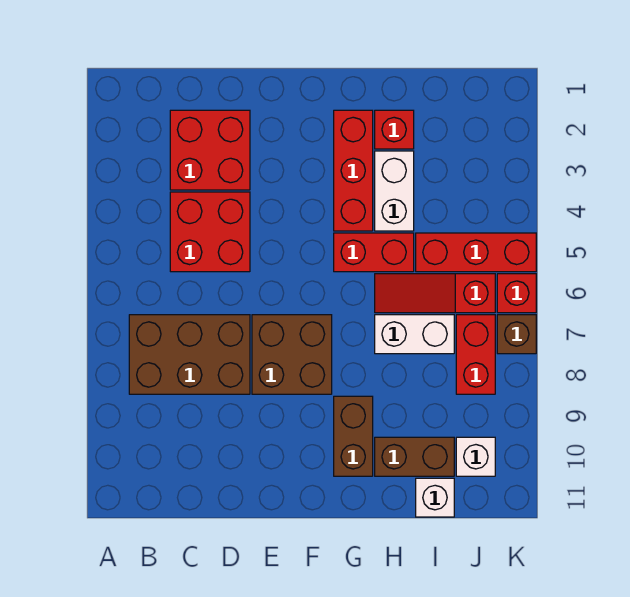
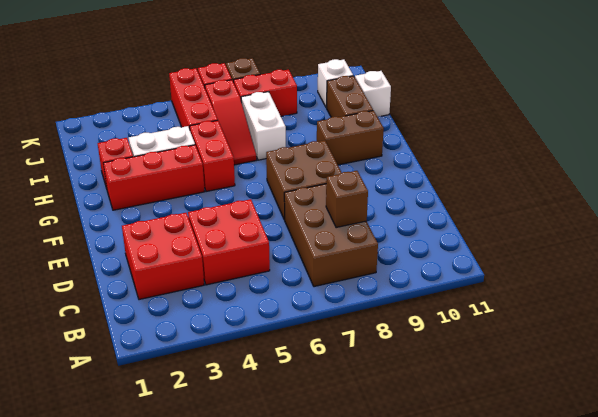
none -> brown 1x1 brick [326,171,368,228]

